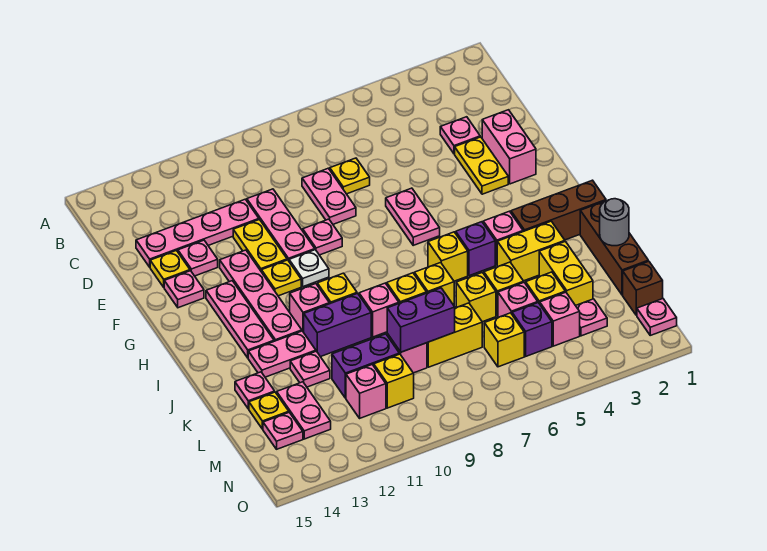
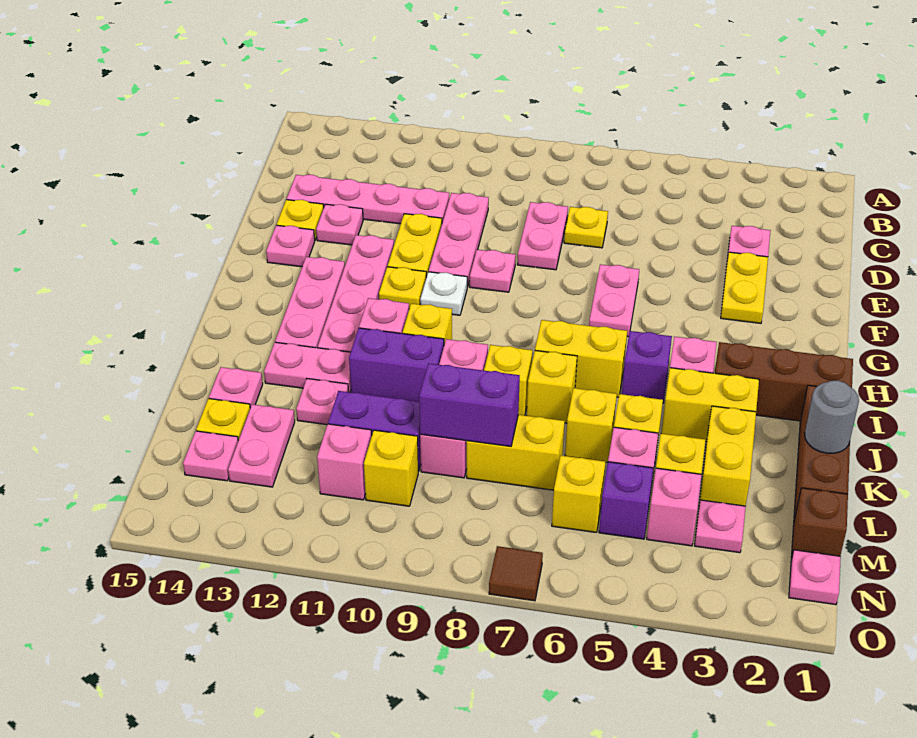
pink 1x2 brick [482,110,536,184] -> none
yellow 1x1 brick [428,232,468,281] -> yellow 1x2 brick [535,320,627,397]
none -> brown 1x1 tile [489,546,543,601]

